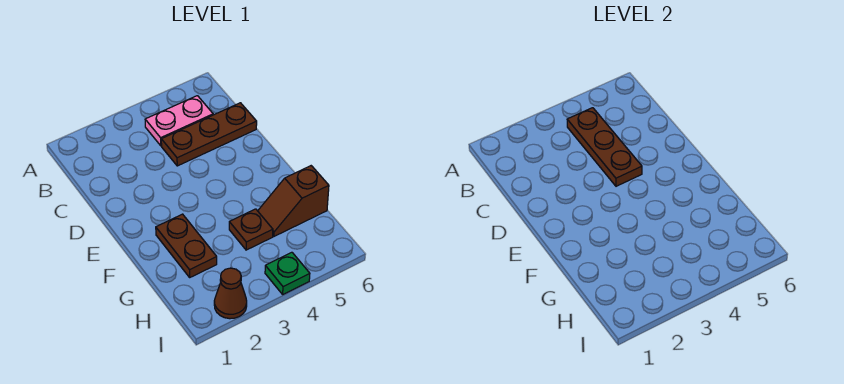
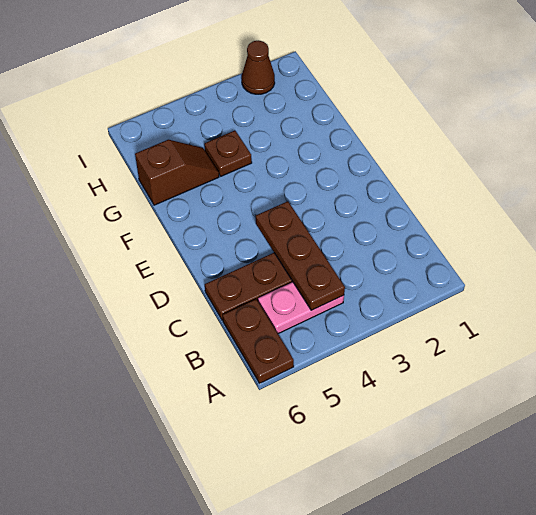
brown 1x2 plate [156,214,217,277] -> brown 1x2 plate moved to [223,299,294,383]
green 1x1 plate [265,252,310,294] -> none

